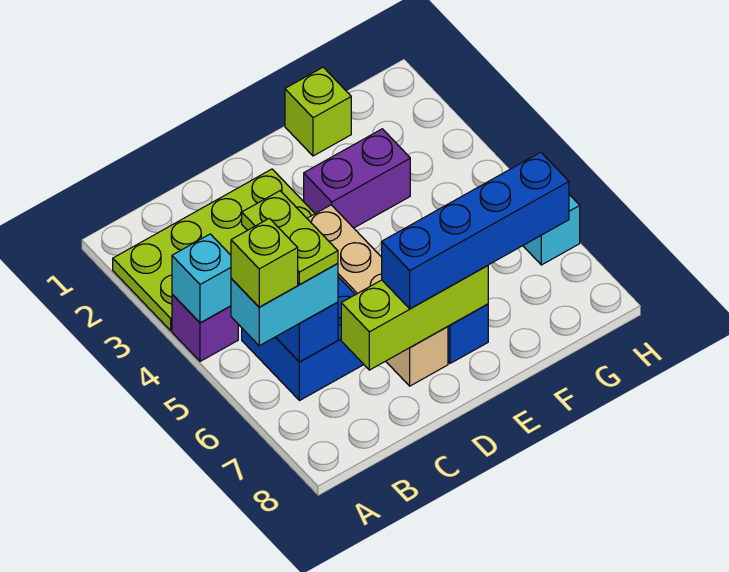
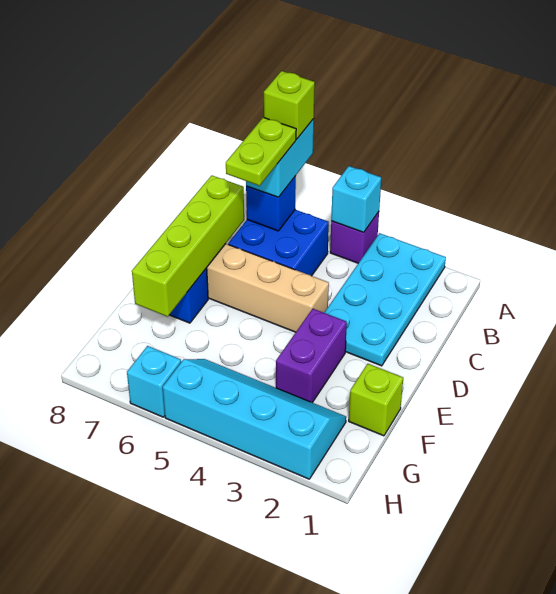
lime 2x4 plate [113,169,315,331] -> cyan 2x4 plate [324,233,446,366]
lime 1x2 plate [242,191,338,285] -> lime 1x2 plate turned to [226,117,296,186]
lime 1x3 brick [341,266,488,370] -> lime 1x4 brick [132,175,244,317]
blue 1x4 brick [382,152,569,309] -> none
none -> cyan 2x4 slope [163,359,346,479]

